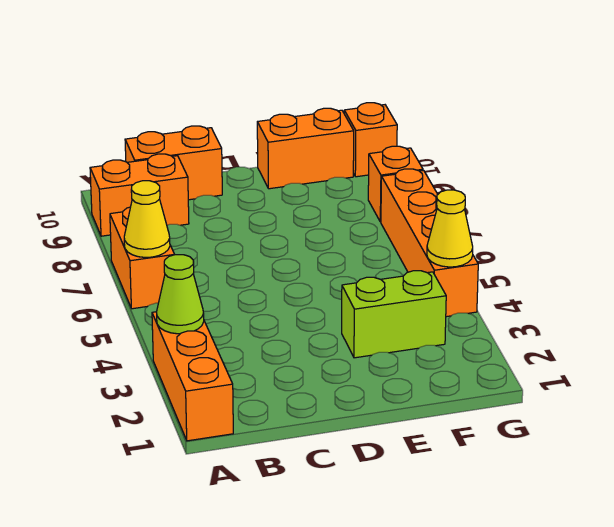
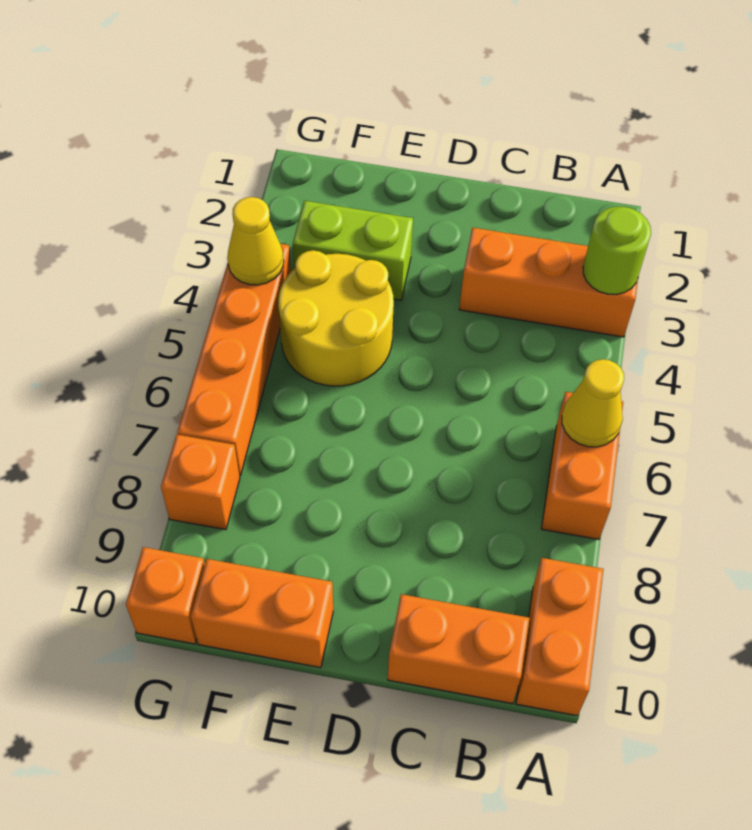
orange 1x3 brick [152,312,233,441] -> orange 1x3 brick turned to [459,228,638,337]
lime 1x1 cone [157,255,204,334] -> lime 1x1 round brick [583,207,651,294]
orange 1x2 brick [90,154,189,236] -> orange 1x2 brick turned to [516,558,604,716]
none -> yellow 2x2 round brick [278,250,394,386]

